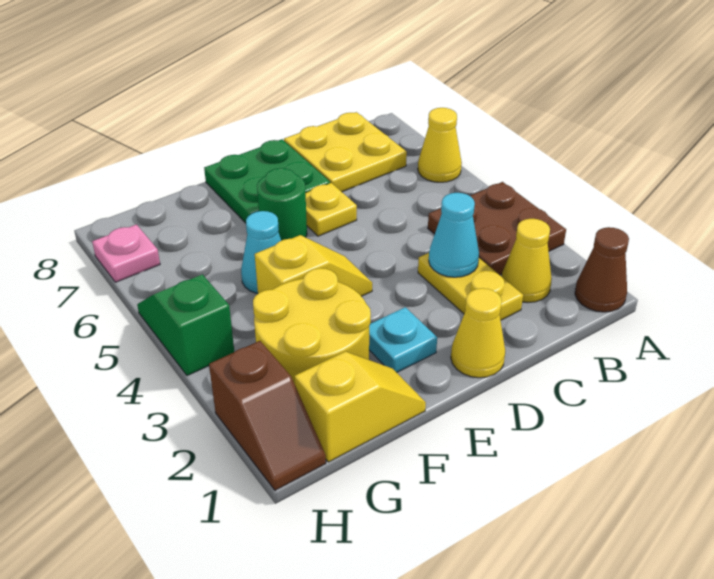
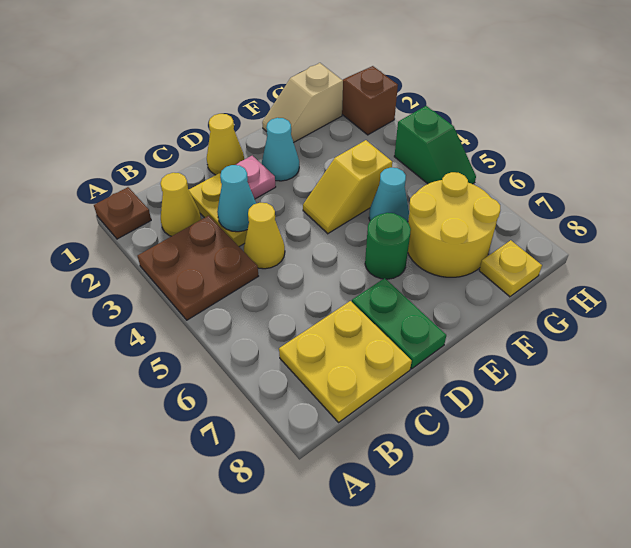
brown 1x1 cone [575,227,629,312] -> brown 1x1 plate [94,187,151,239]
yellow 1x1 cone [418,108,462,182] -> yellow 1x1 cone moved to [244,203,285,269]
yellow 1x1 plate [305,183,357,236] -> yellow 1x1 plate moved to [479,240,542,297]
green 2x2 plate [204,139,330,223] -> green 1x2 plate [352,278,446,369]
cyan 1x1 plate [369,307,437,372] -> cyan 1x1 cone [262,118,299,181]
yellow 1x2 slope [294,351,426,462] -> tan 1x2 slope [262,63,343,142]
yellow 2x2 round brick [253,268,371,384] -> yellow 2x2 round brick moved to [408,172,500,277]
pink 1x1 plate [92,225,160,282] -> pink 1x1 plate moved to [235,156,276,199]

